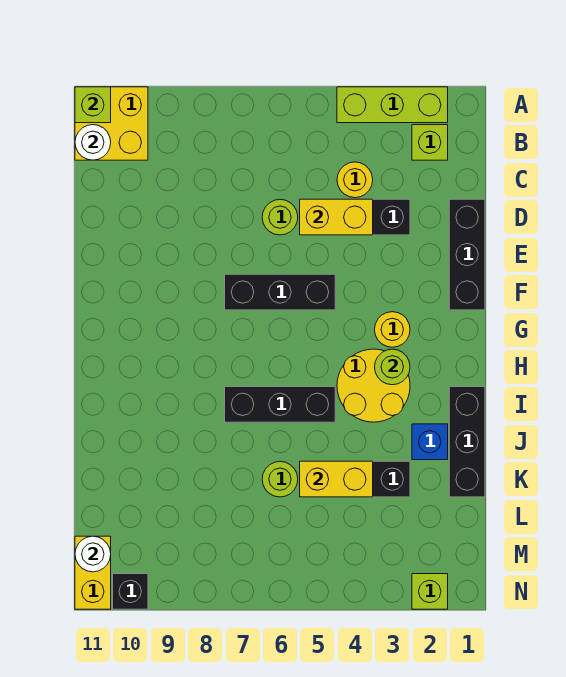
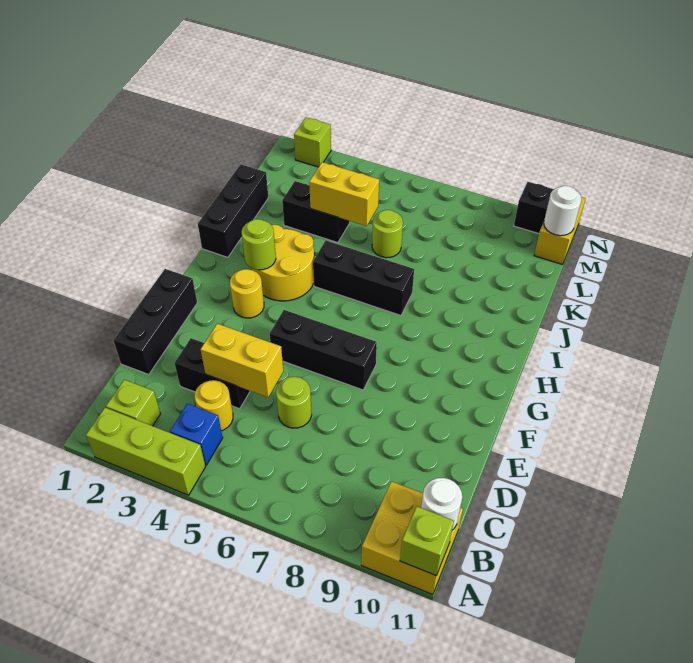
blue 1x1 brick [412,424,448,460] -> blue 1x1 brick moved to [170,404,223,465]

